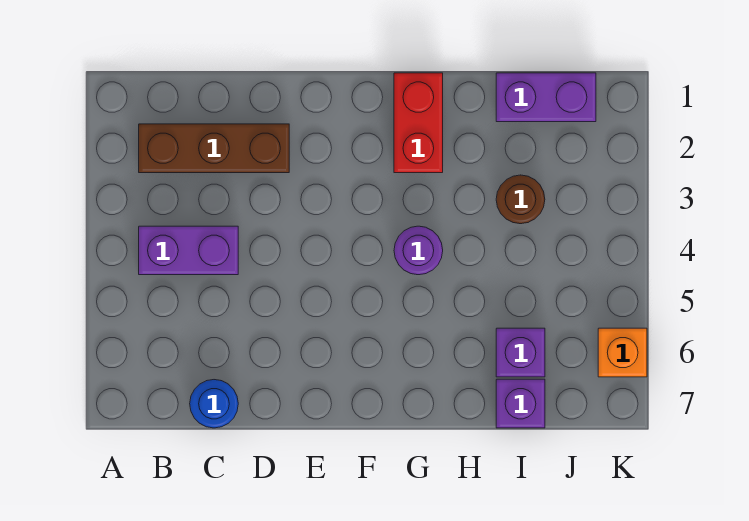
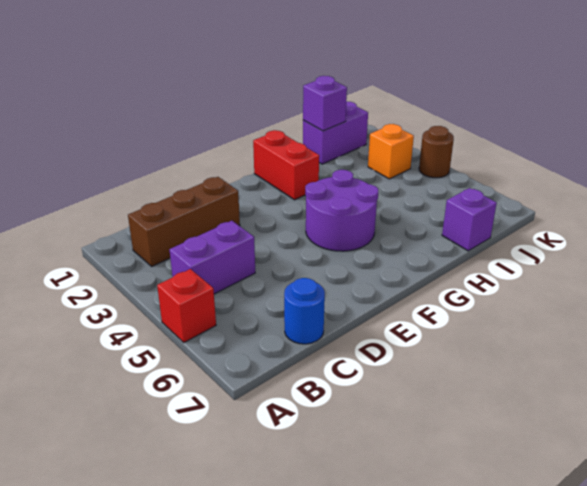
none -> red 1x1 brick [157,269,216,342]
purple 1x1 round brick [394,226,443,275] -> purple 2x2 round brick [305,170,378,251]
brown 1x1 round brick [496,175,545,224] -> brown 1x1 round brick moved to [419,126,454,178]
purple 1x1 brick [496,328,545,377] -> purple 1x1 brick moved to [303,76,347,131]
orange 1x1 brick [598,328,647,377] -> orange 1x1 brick moved to [368,124,414,179]

